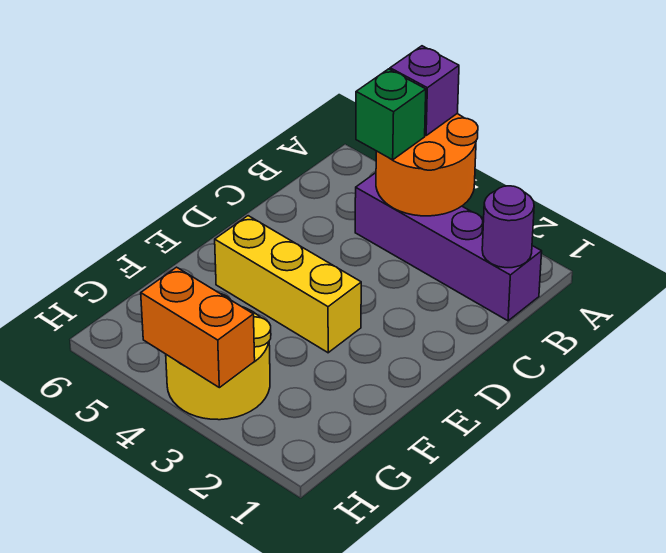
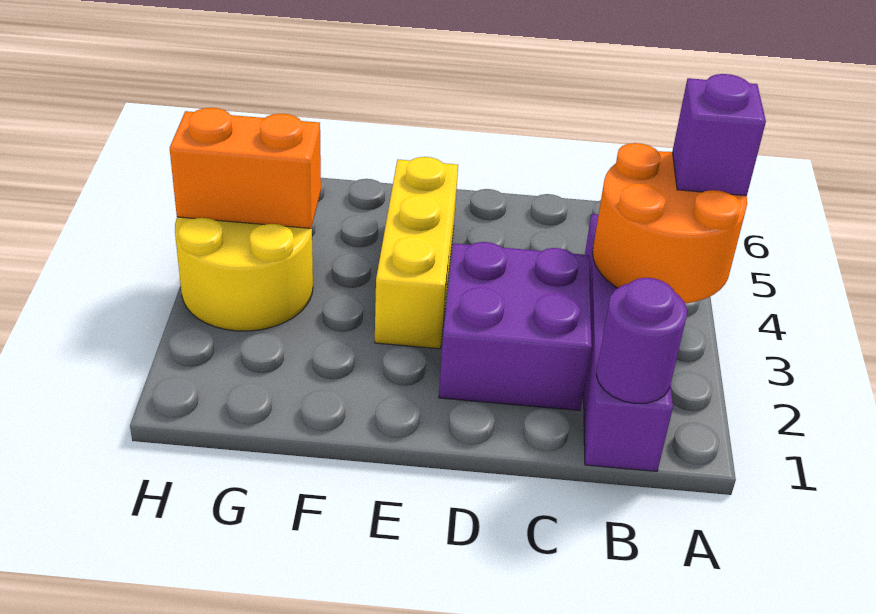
green 1x1 brick [356,69,426,160] -> none
none -> purple 2x2 brick [439,242,592,410]
orange 1x2 brick [141,267,255,388] -> orange 1x2 brick turned to [170,108,321,228]

